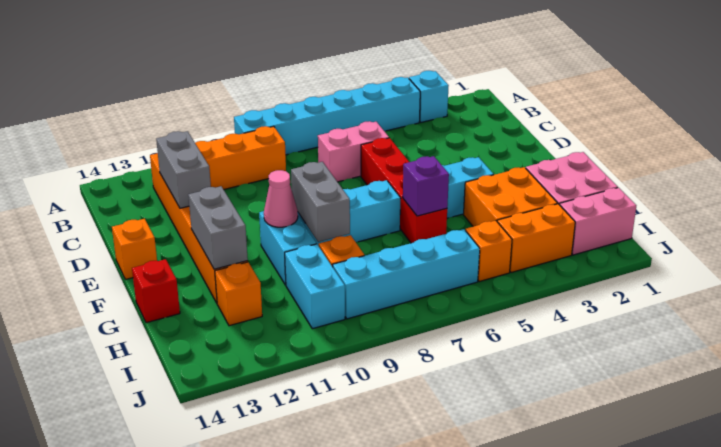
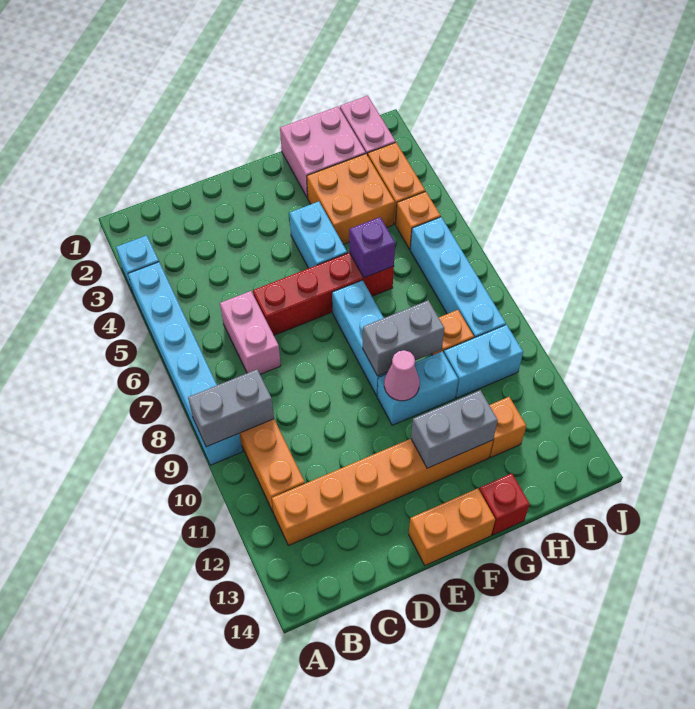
grey 1x2 brick [156,131,211,208] -> grey 1x2 brick moved to [188,369,274,447]
orange 1x1 brick [112,219,157,279] -> orange 1x2 brick [409,488,495,565]

